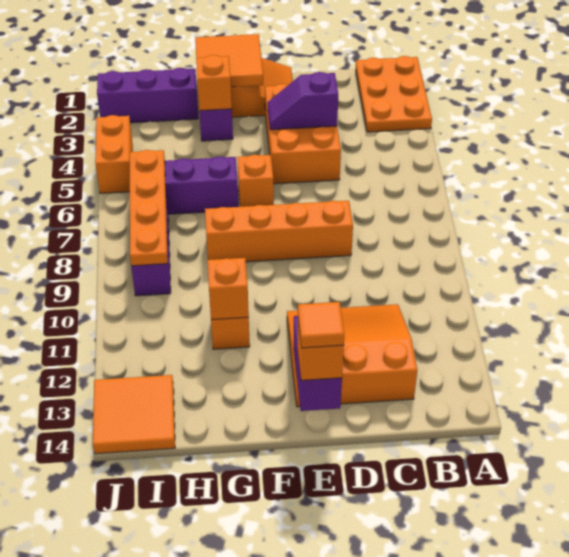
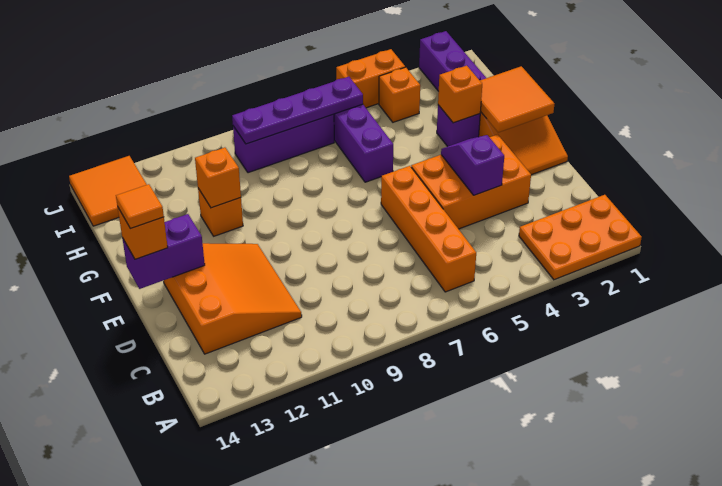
orange 1x4 brick [205,201,353,262] -> orange 1x4 brick moved to [381,166,476,292]
orange 1x1 brick [237,155,274,207] -> orange 1x1 brick moved to [379,67,420,122]
orange 1x4 plate [130,150,168,266] -> purple 1x4 plate [232,77,363,144]

